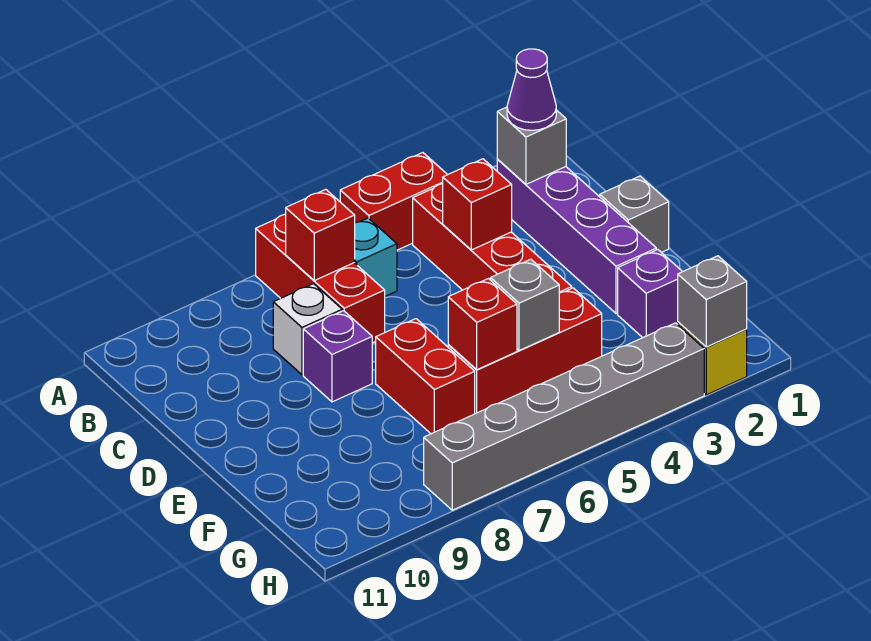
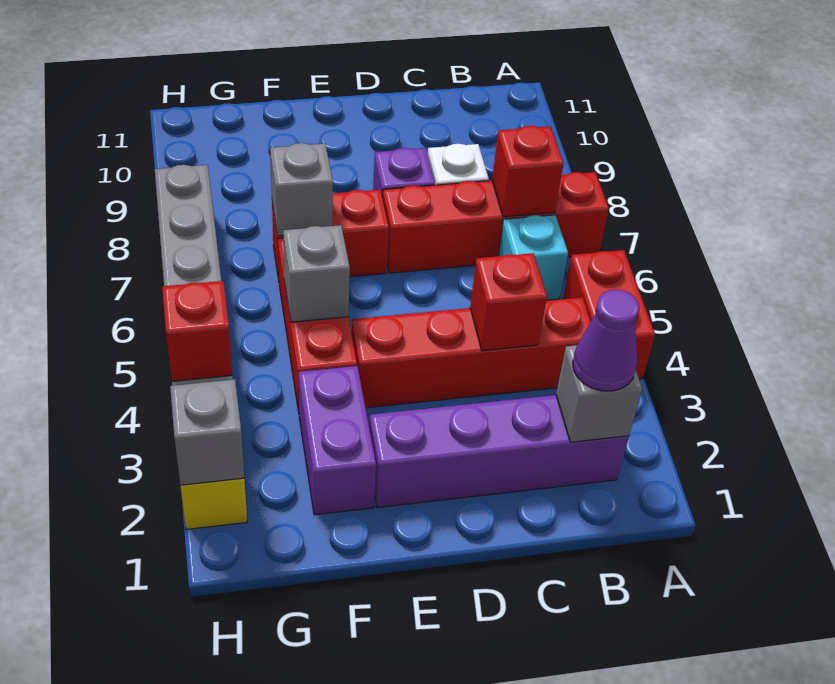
red 1x3 brick [256,214,385,343] -> red 1x4 brick [383,172,609,273]
grey 1x1 brick [600,176,669,252] -> grey 1x1 brick moved to [270,143,333,236]
purple 1x1 brick [618,250,682,338] -> purple 1x2 brick [299,366,376,515]
red 1x1 brick [448,279,517,370] -> red 1x1 brick moved to [162,281,232,381]

